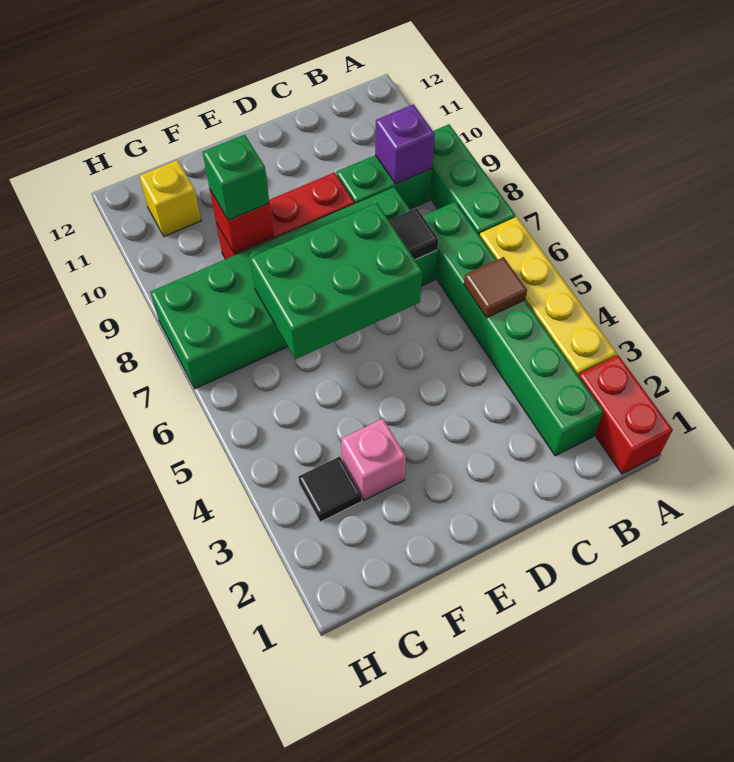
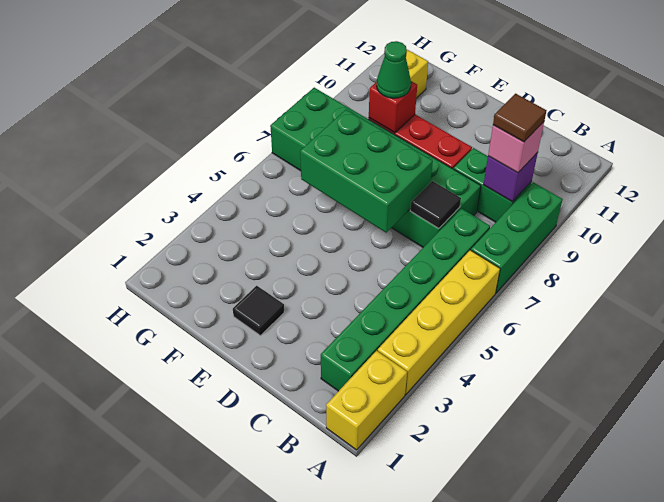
red 1x2 brick [579,355,673,474] -> yellow 1x2 brick [326,351,407,450]
brown 1x1 tile [464,257,527,318] -> brown 1x1 tile moved to [493,94,546,142]
pink 1x1 brick [341,419,406,500] -> pink 1x1 brick moved to [488,122,544,173]
green 1x1 brick [203,135,269,220] -> green 1x1 cone [377,41,411,98]
black 1x1 tile [298,457,362,522] -> black 1x1 tile moved to [233,286,284,336]

